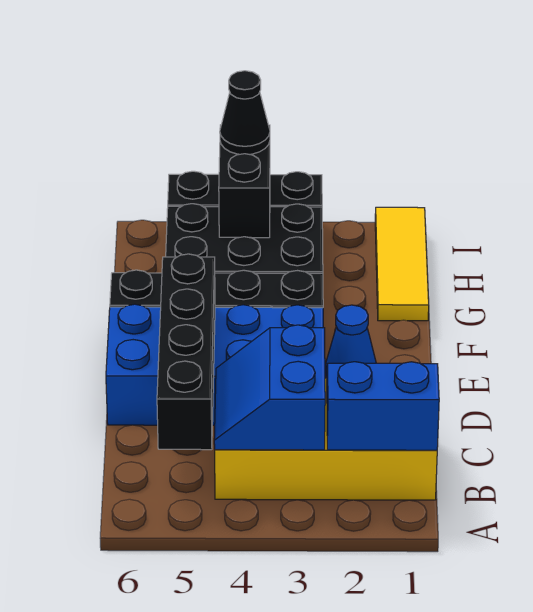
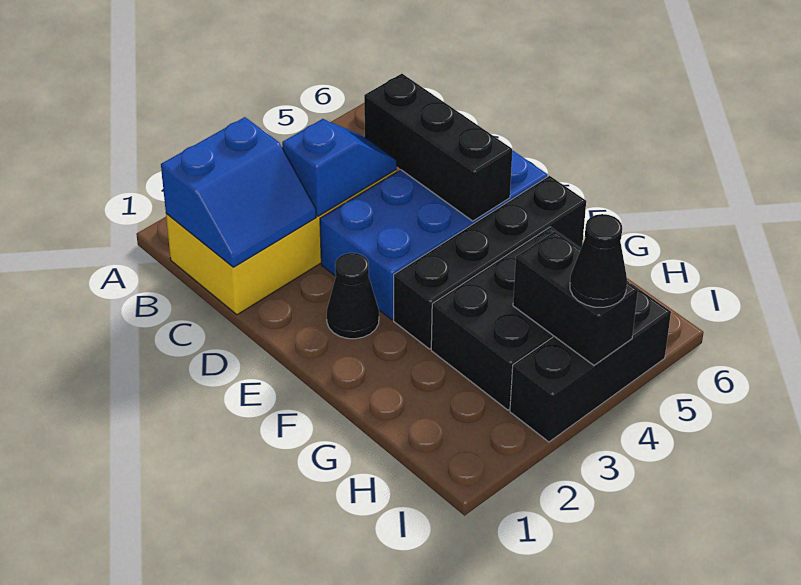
blue 2x2 slope [214,325,325,450] -> blue 1x2 slope [282,119,397,216]
black 1x4 brick [157,254,215,450] -> black 1x3 brick [364,74,512,221]
blue 1x1 cone [325,305,376,377] -> black 1x1 cone [327,253,379,339]
yellow 1x3 tile [375,207,429,321] -> none

